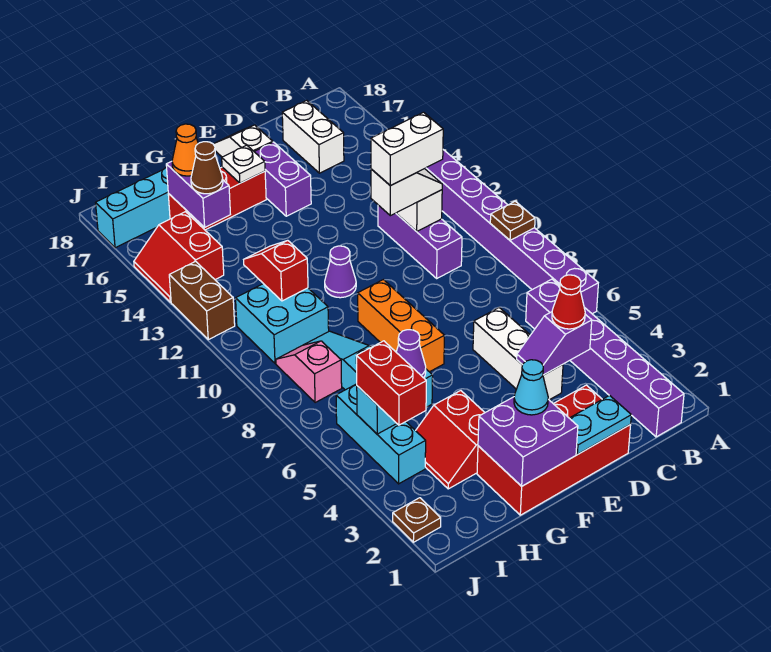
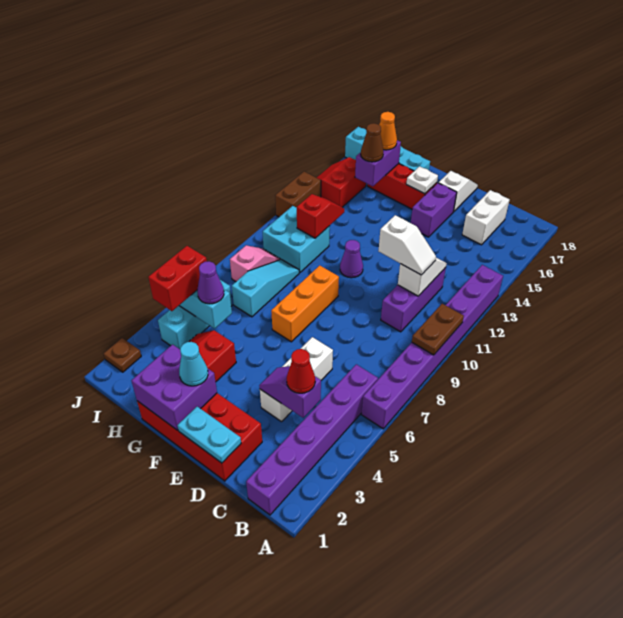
brown 1x1 plate [490,201,535,240] -> brown 1x2 plate [412,304,464,355]
white 1x2 brick [371,112,443,186] -> none

